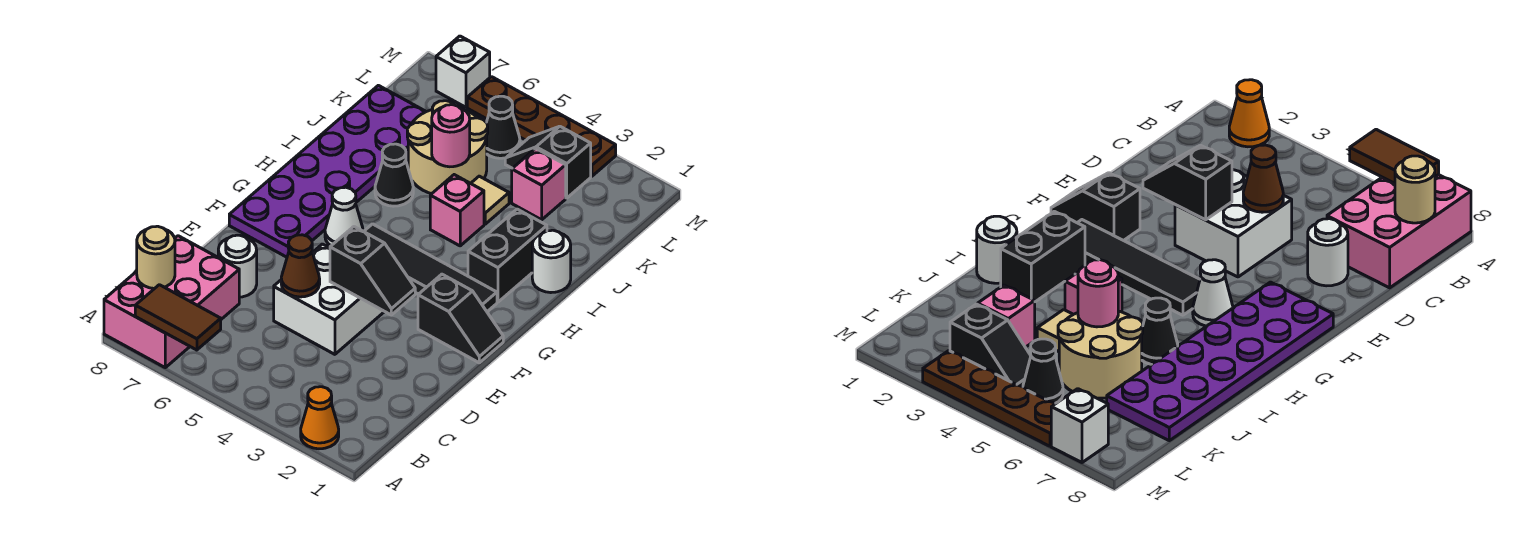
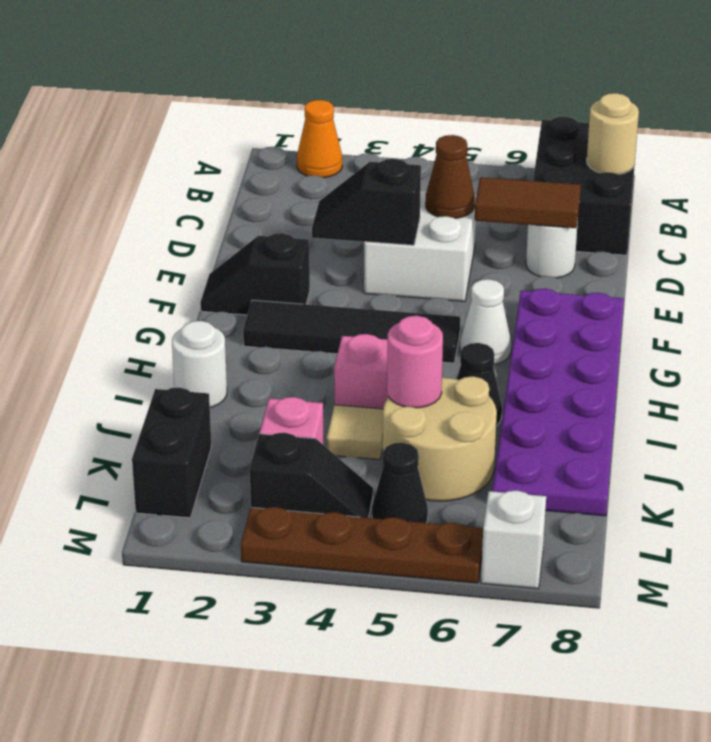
brown 1x2 tile [135,285,221,350] -> brown 1x2 tile moved to [475,177,581,228]
pink 2x3 brick [104,236,239,368] -> black 2x3 brick [533,117,635,255]
black 1x2 brick [468,209,547,302] -> black 1x2 brick moved to [132,388,211,518]

